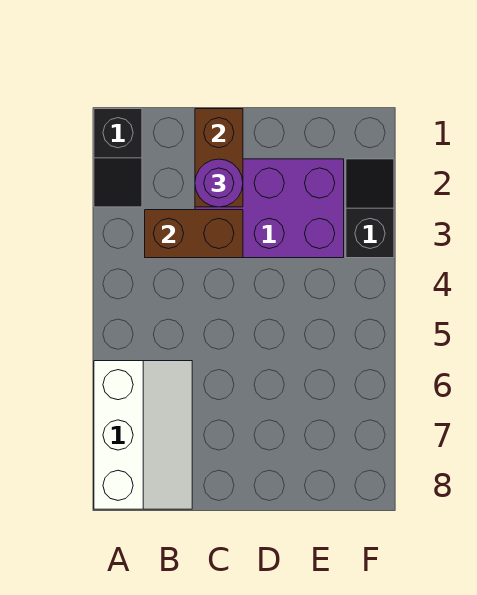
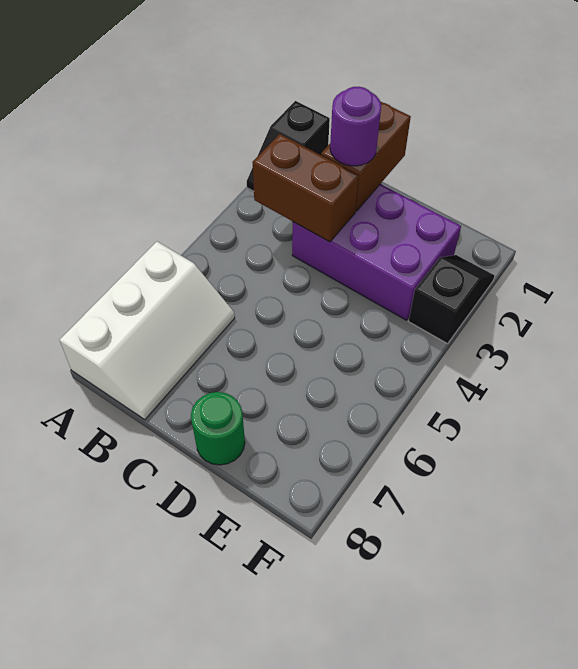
none -> green 1x1 round brick [191,392,245,465]

